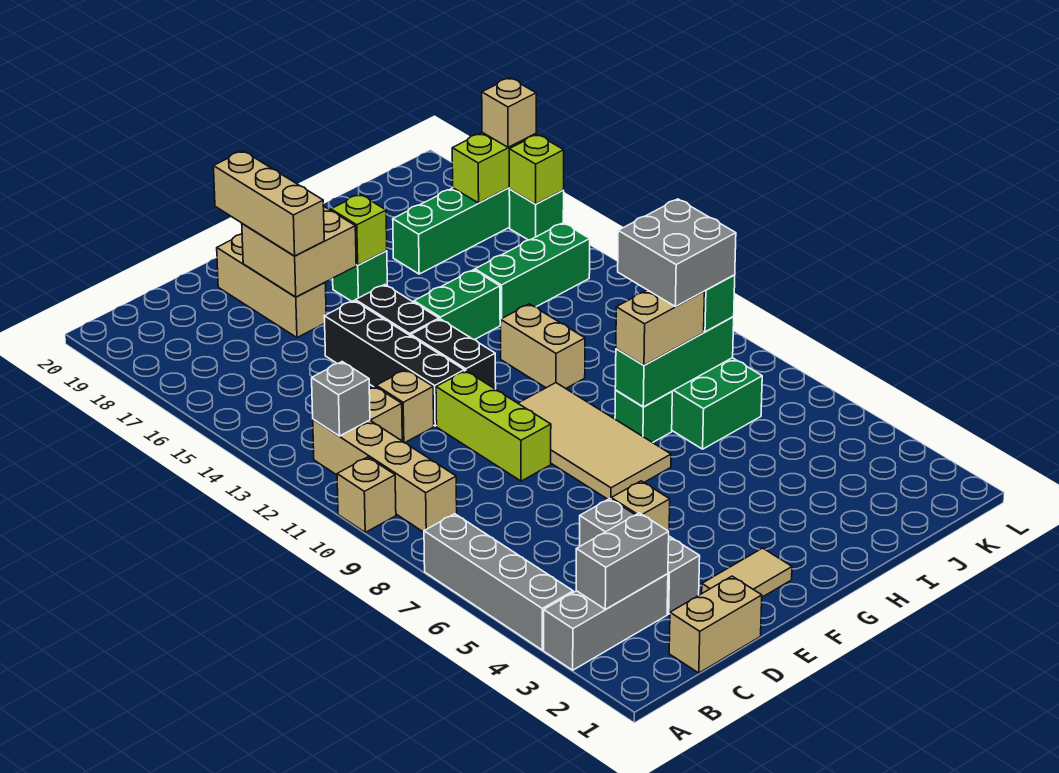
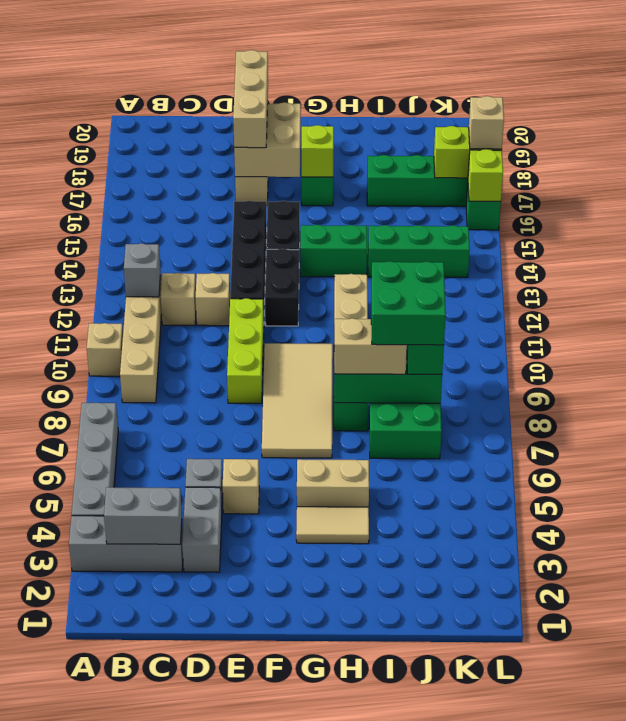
tan 1x2 brick [669,576,762,673] -> tan 1x2 brick moved to [297,459,369,507]
tan 1x2 tile [702,548,792,597] -> tan 1x2 tile moved to [296,507,369,544]
grey 2x2 brick [618,199,736,307] -> green 2x2 brick [371,261,446,345]

